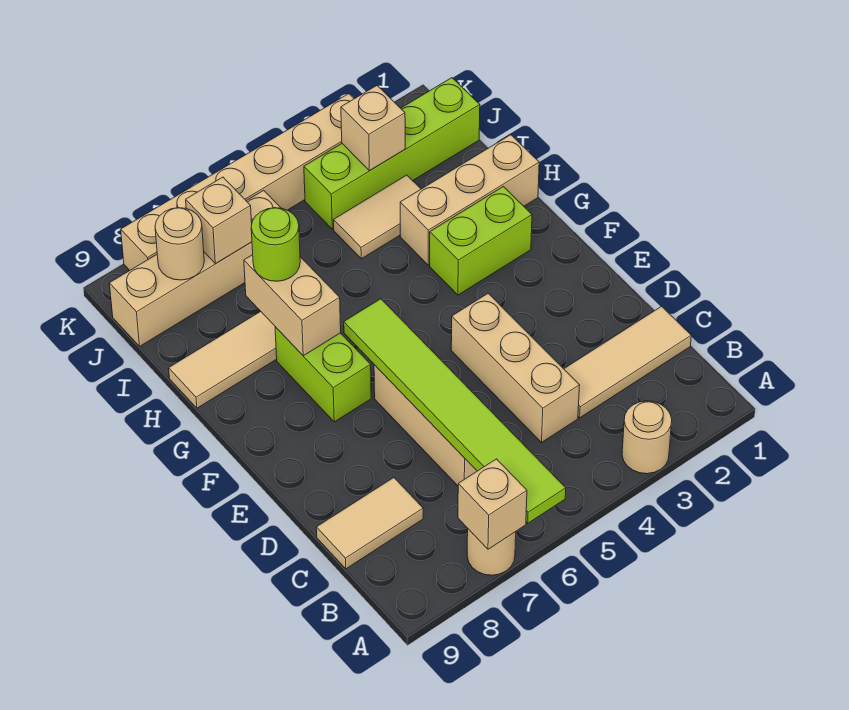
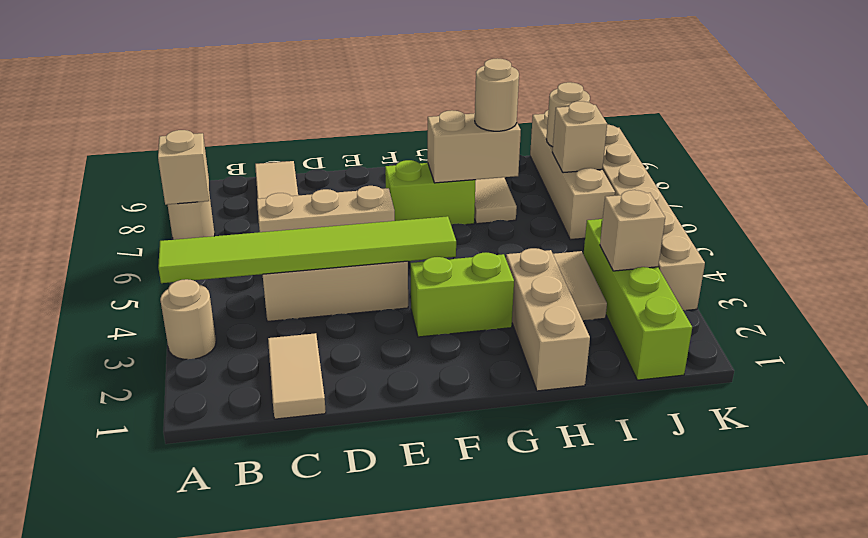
lime 1x6 tile [344,299,566,523] -> lime 1x6 tile moved to [158,216,456,283]
tan 1x3 tile [564,306,691,418] -> tan 1x2 tile [268,333,326,419]
lime 1x2 brick [430,187,532,295] -> lime 1x2 brick turned to [411,253,514,337]
lime 1x1 round brick [251,208,300,281] -> tan 1x1 round brick [475,58,519,131]

